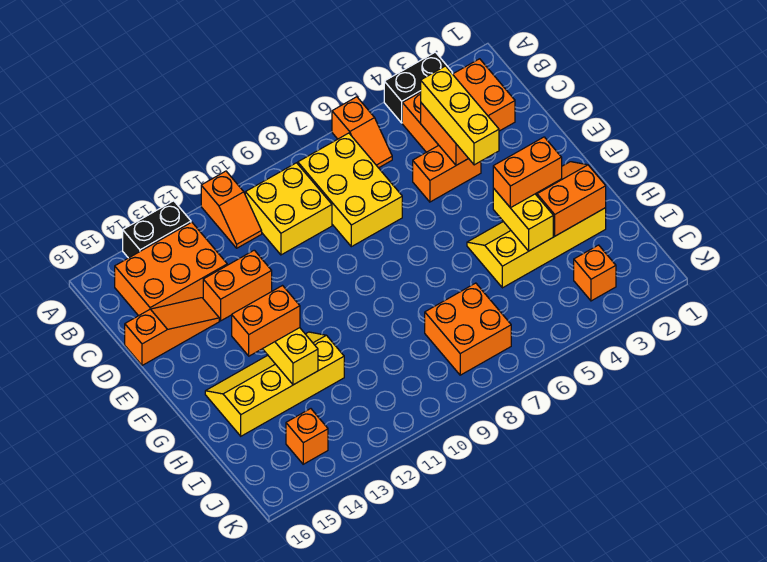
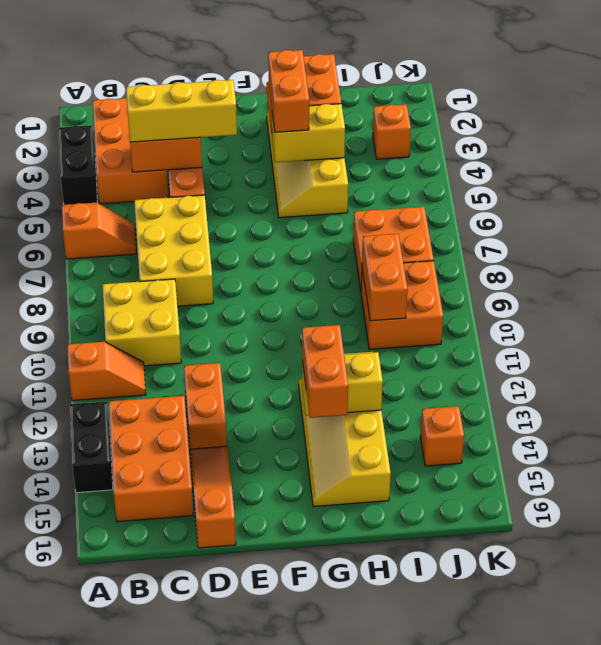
yellow 2x3 brick [298,133,402,247] -> yellow 2x3 brick turned to [134,195,213,306]
none -> orange 2x2 brick [361,261,443,349]
none -> orange 1x2 brick [362,234,407,321]

